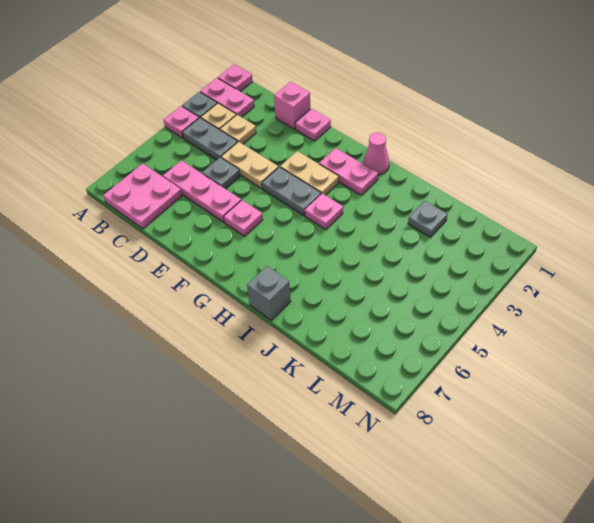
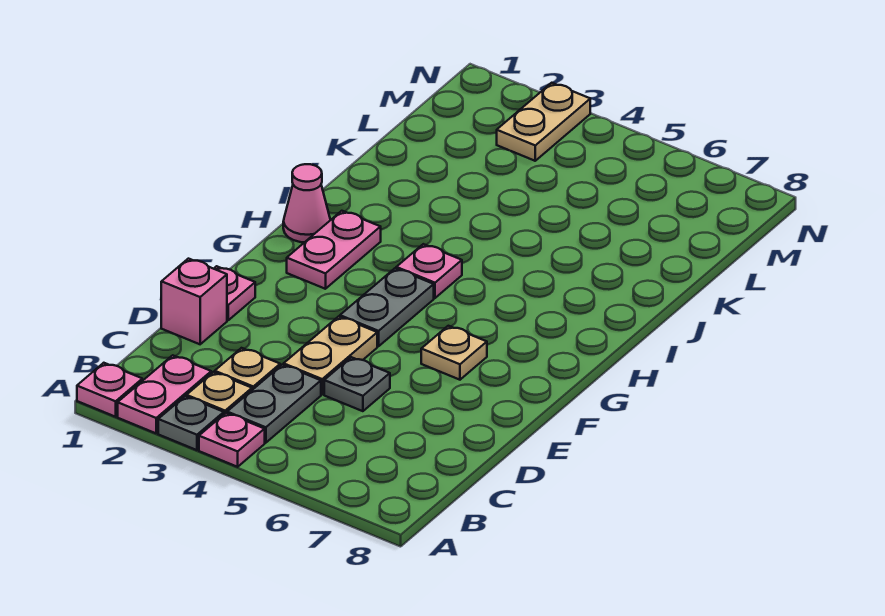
pink 2x2 plate [103,164,182,229] -> none
pink 1x3 plate [163,160,241,222] -> none
tan 1x2 plate [280,151,339,195] -> tan 1x2 plate moved to [497,83,590,161]
pink 1x1 plate [224,200,263,236] -> tan 1x1 plate [421,326,487,380]
grey 1x1 brick [247,266,291,320] -> none
grey 1x1 plate [408,201,447,237] -> none

